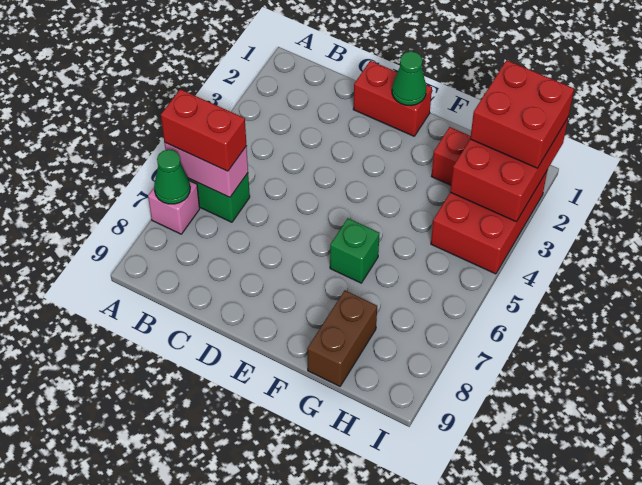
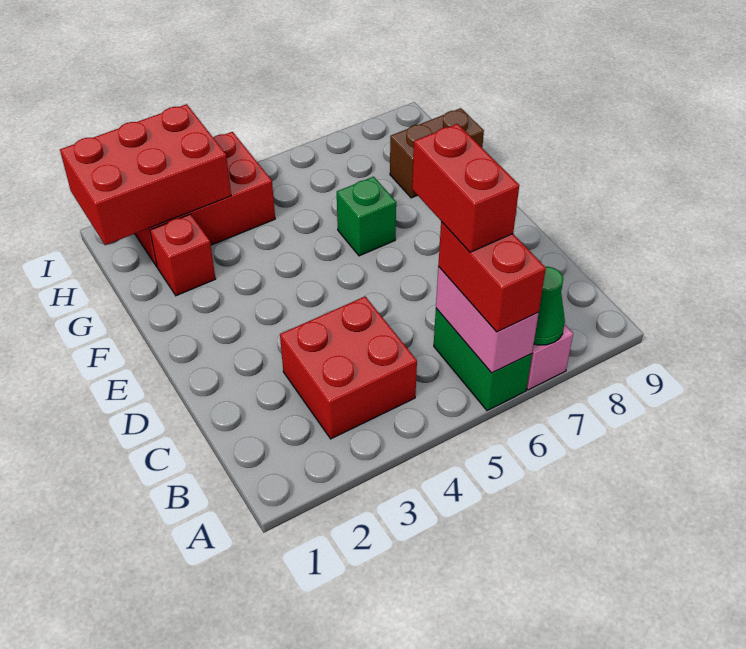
red 1x2 brick [353,61,432,136] -> red 1x2 brick moved to [412,124,519,252]
green 1x1 cone [392,51,426,106] -> none
red 2x2 brick [470,60,574,168] -> red 2x2 brick moved to [280,297,417,439]

